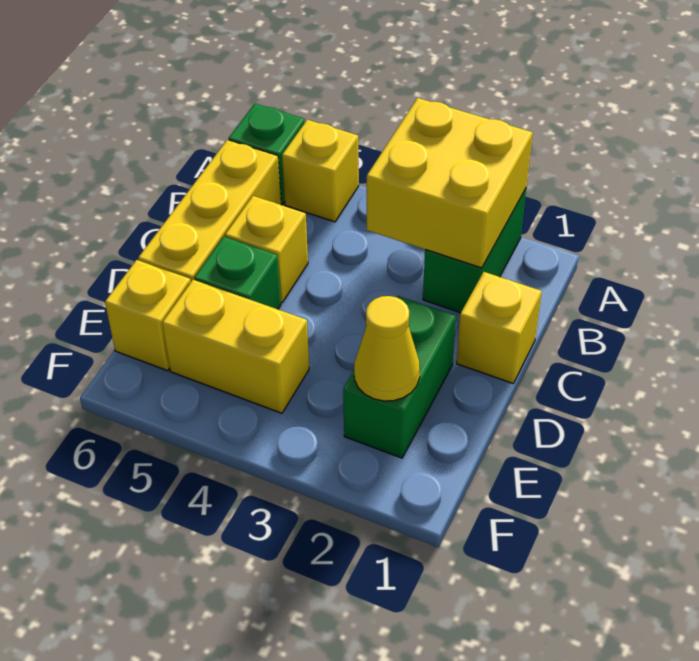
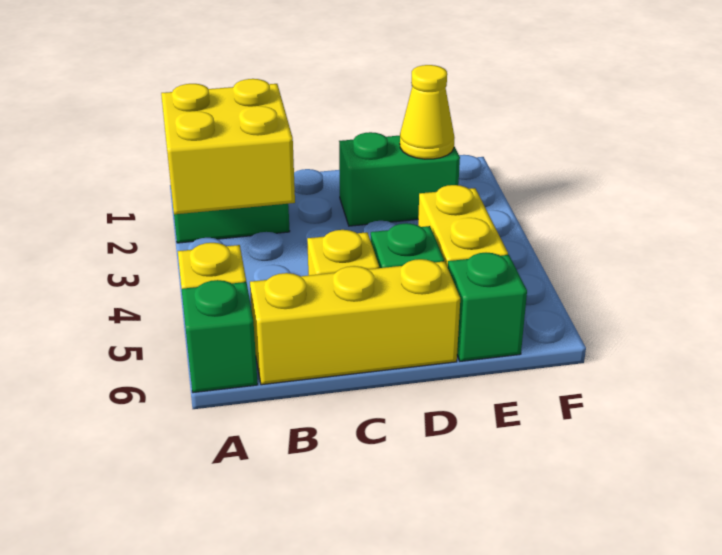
yellow 1x1 brick [457,272,542,383] -> none
yellow 1x1 brick [105,260,191,371] -> green 1x1 brick [448,253,527,361]

